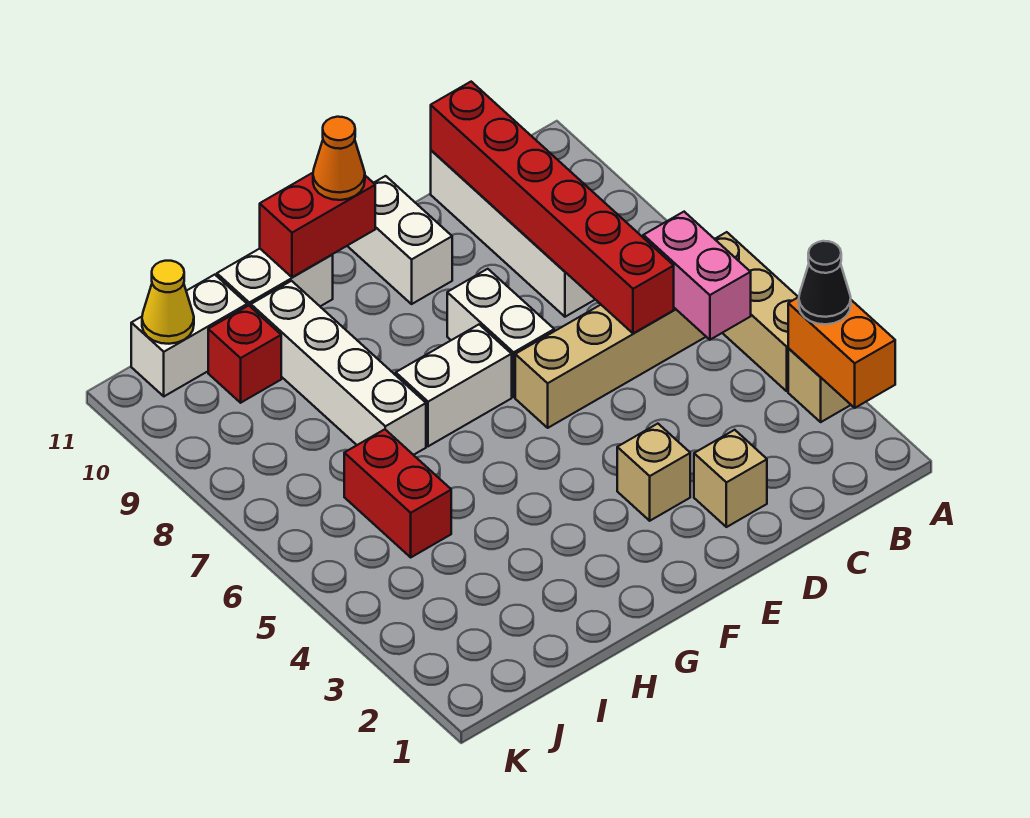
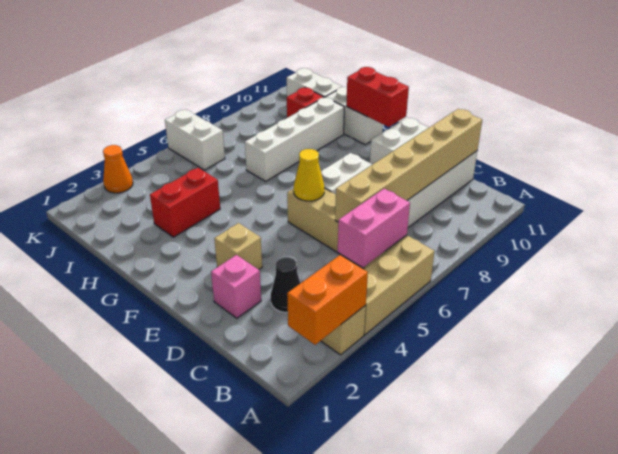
black 1x1 cone [799,241,851,324] -> black 1x1 cone moved to [271,257,300,312]
red 1x6 brick [431,82,674,333] -> tan 1x6 brick [335,109,482,222]
tan 1x1 brick [694,430,767,527] -> pink 1x1 brick [211,255,261,318]
white 1x2 brick [396,325,512,446] -> white 1x2 brick moved to [165,109,225,170]
orange 1x1 cone [313,117,365,200] -> orange 1x1 cone moved to [103,145,133,193]
red 1x2 brick [344,429,451,557] -> red 1x2 brick moved to [150,168,220,237]
yellow 1x1 cone [142,261,194,344] -> yellow 1x1 cone moved to [294,149,324,201]

